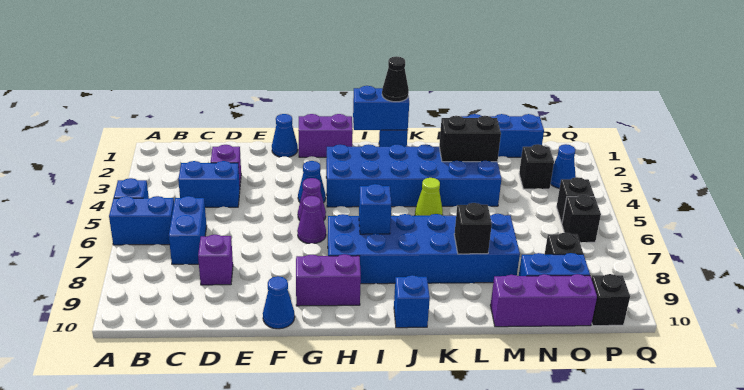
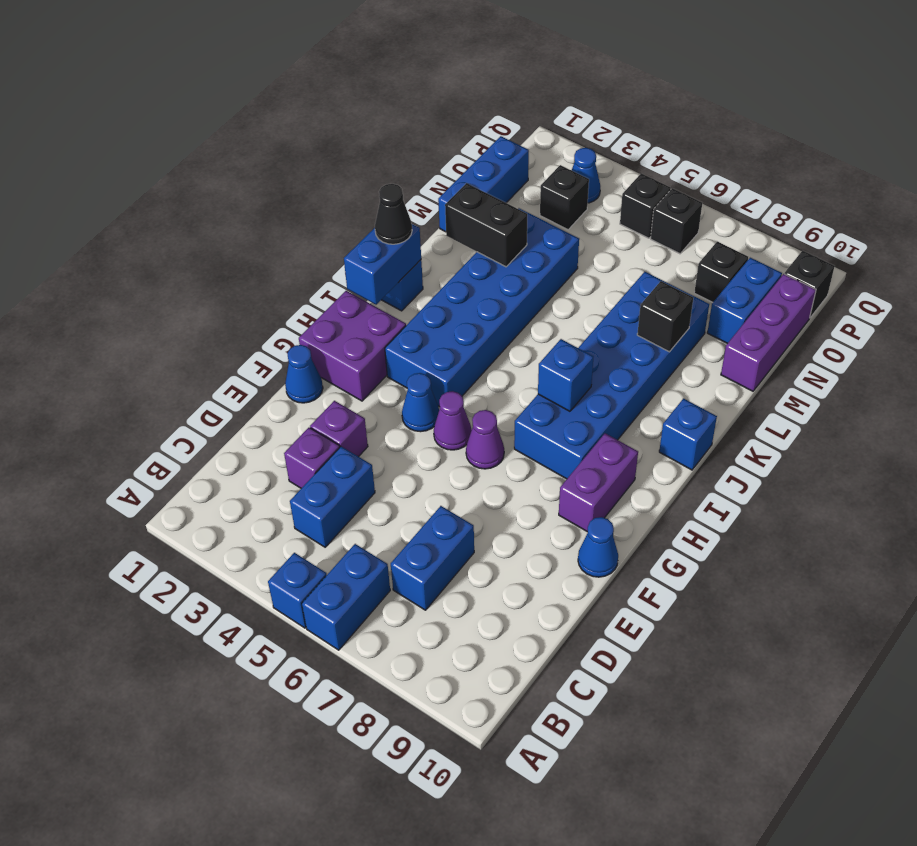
blue 1x2 brick [169,196,207,264] -> blue 1x2 brick turned to [391,506,474,610]
purple 1x1 brick [198,235,233,285] -> purple 1x1 brick moved to [310,401,368,457]
purple 1x2 brick [298,114,353,157] -> purple 2x2 brick [299,291,406,401]
lime 1x1 cone [415,178,443,216] -> none
black 1x2 brick [439,116,501,162] -> black 1x2 brick turned to [445,183,528,267]

